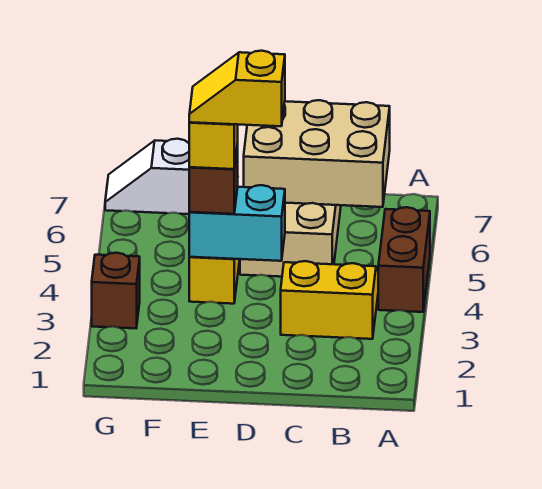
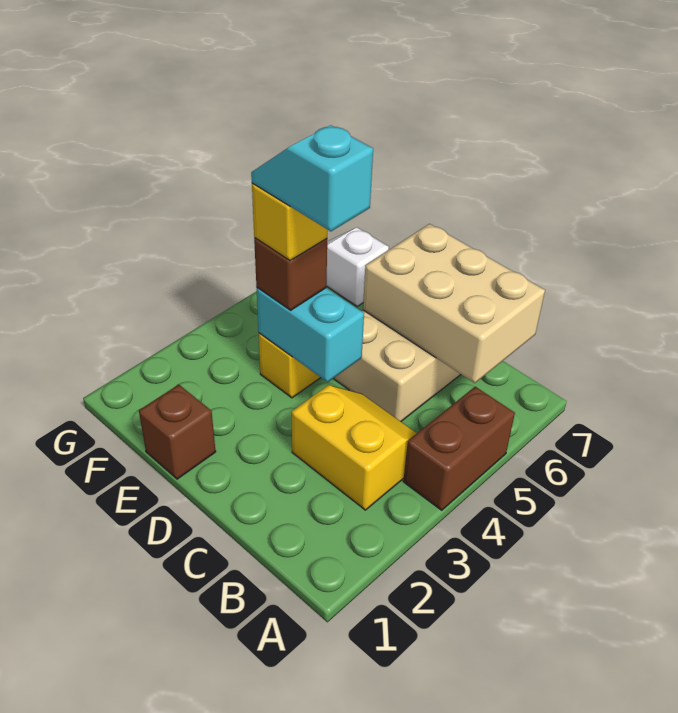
yellow 1x2 slope [189,51,285,126] -> cyan 1x2 slope [251,125,373,231]
brown 1x1 brick [92,253,140,328] -> brown 1x1 brick moved to [139,385,216,479]

